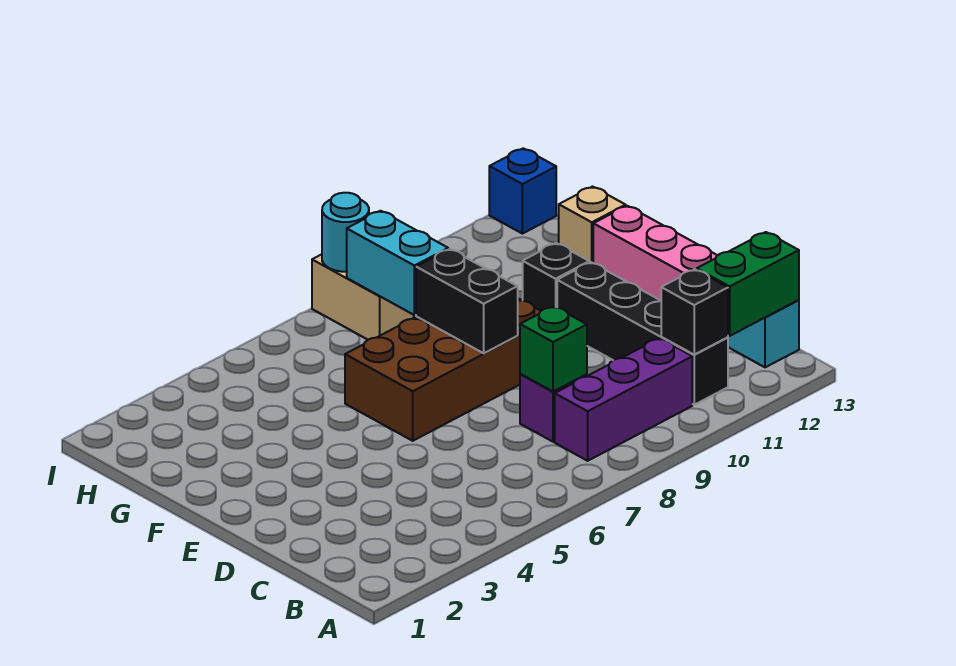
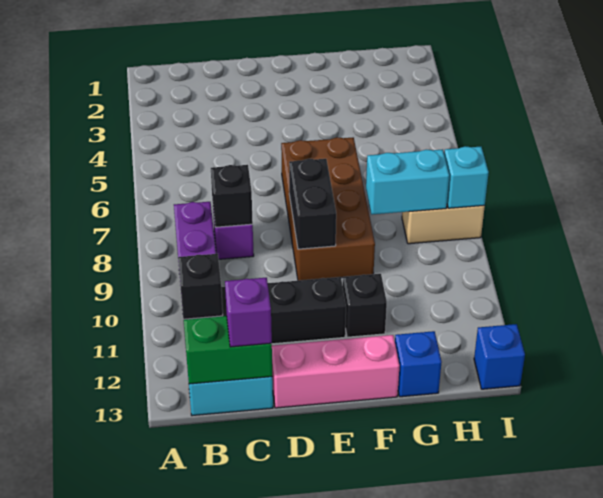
green 1x2 brick [697,232,799,336] -> green 1x2 brick turned to [183,316,272,384]
green 1x1 brick [520,306,587,392] -> black 1x1 brick [211,165,253,227]
none -> purple 1x1 brick [225,278,272,347]
black 1x2 brick [416,249,518,353] -> black 1x2 brick turned to [289,159,336,249]
tan 1x1 brick [559,187,626,263] -> blue 1x1 brick [395,331,442,397]
cyan 1x1 round brick [322,193,369,272] -> cyan 1x1 brick [444,146,489,208]

